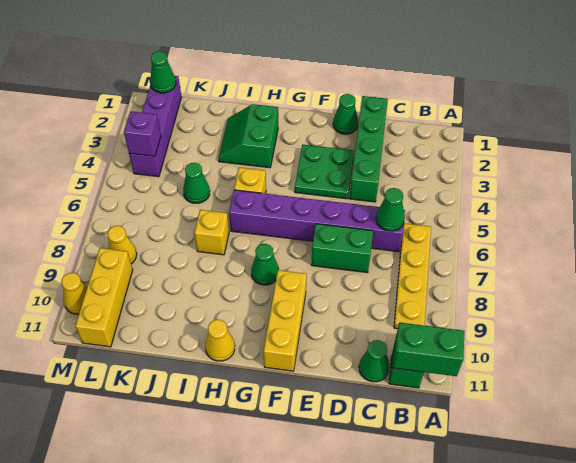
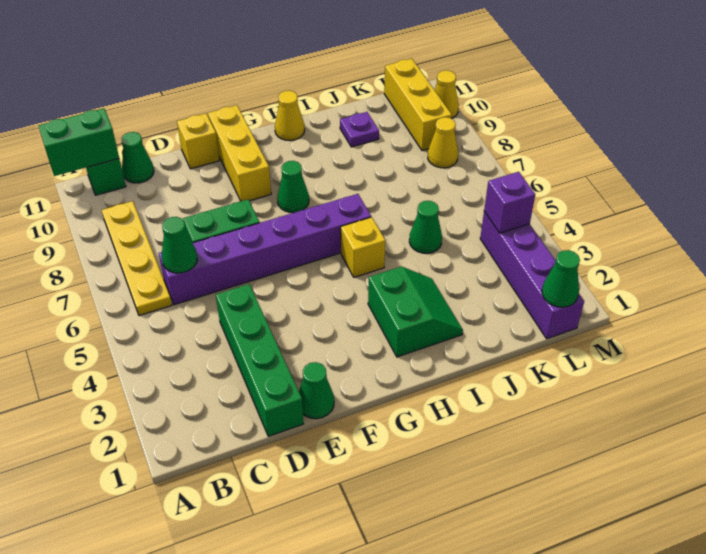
green 2x2 plate [295,145,354,199] -> none
yellow 1x1 brick [194,210,229,255] -> yellow 1x1 brick moved to [177,113,220,169]
none -> purple 1x1 plate [340,112,379,147]

